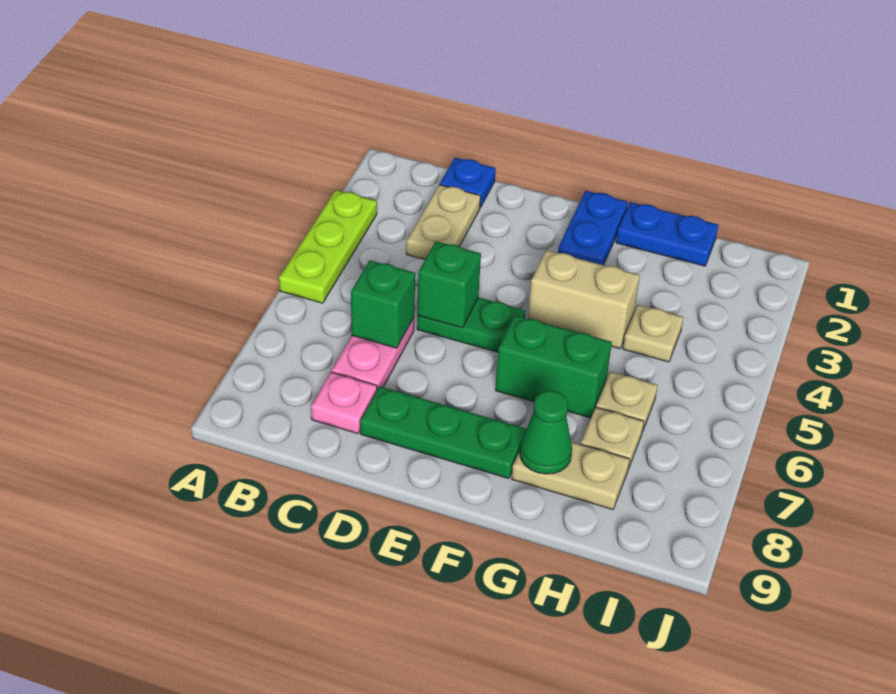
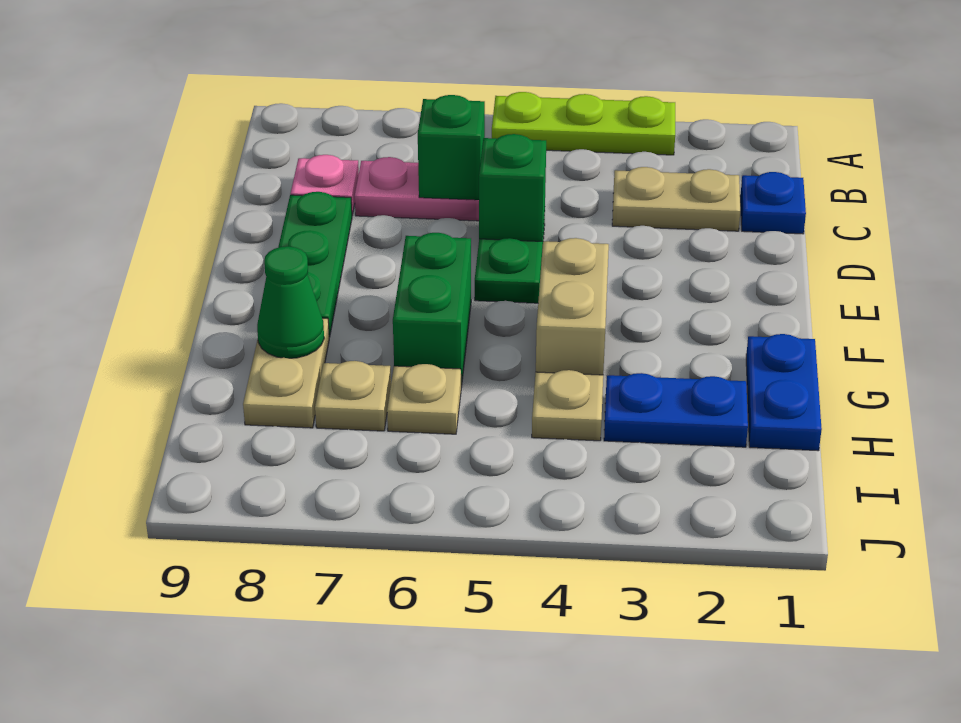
blue 1x2 plate [558,191,628,265] -> blue 1x2 plate moved to [604,373,748,447]

